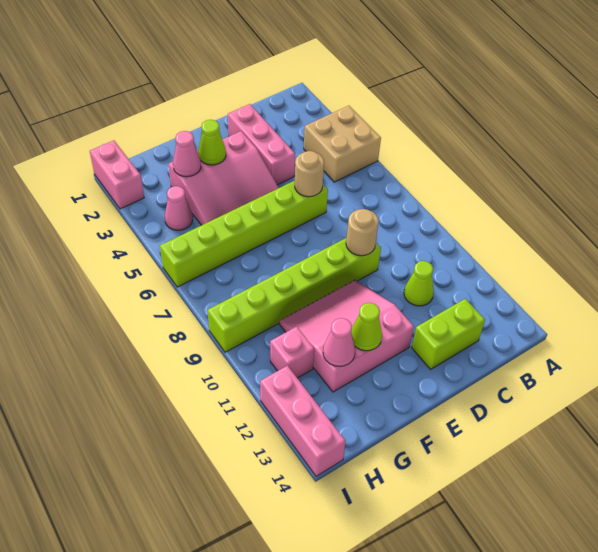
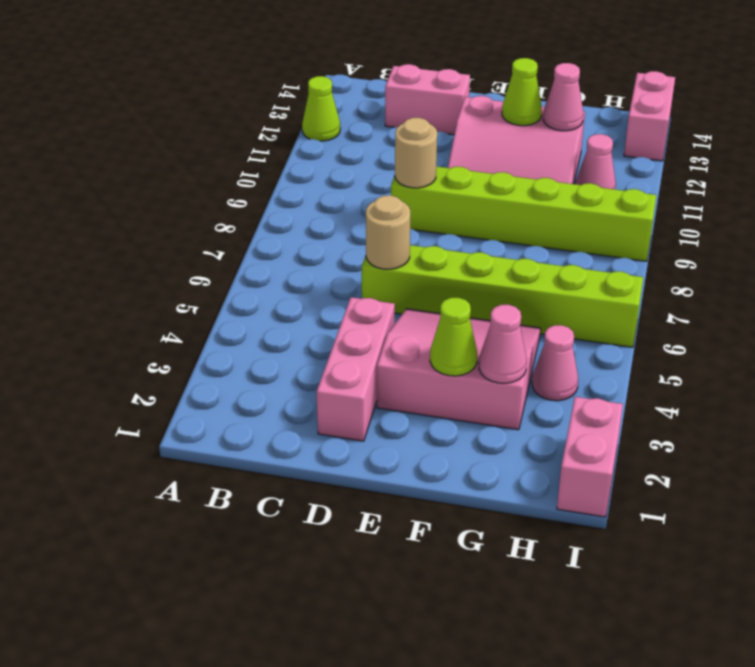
tan 2x2 brick [304,106,381,182] -> none
lime 1x1 cone [404,261,434,306] -> lime 1x1 cone moved to [302,76,340,141]
lime 1x2 brick [412,299,485,369] -> pink 1x2 brick [385,64,470,135]
pink 1x1 brick [270,327,314,378] -> pink 1x1 cone [576,134,616,189]
pink 1x3 brick [260,366,346,476] -> pink 1x2 brick [624,71,675,161]

